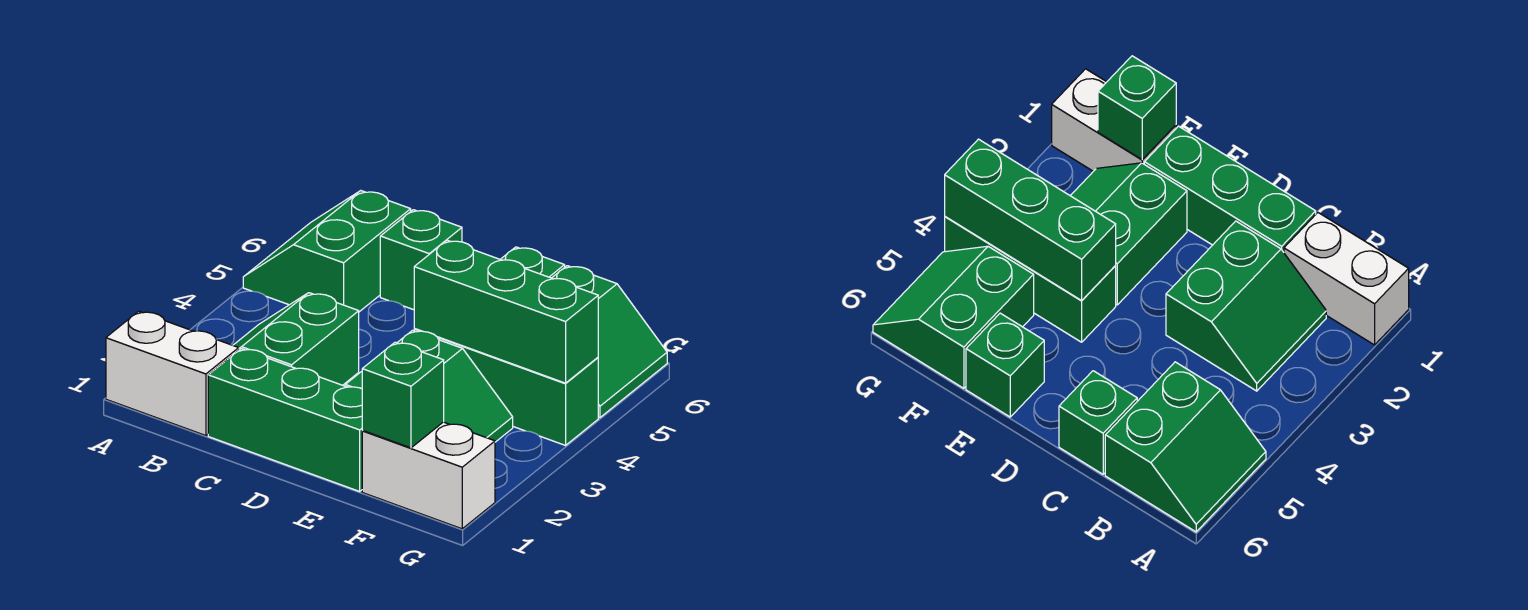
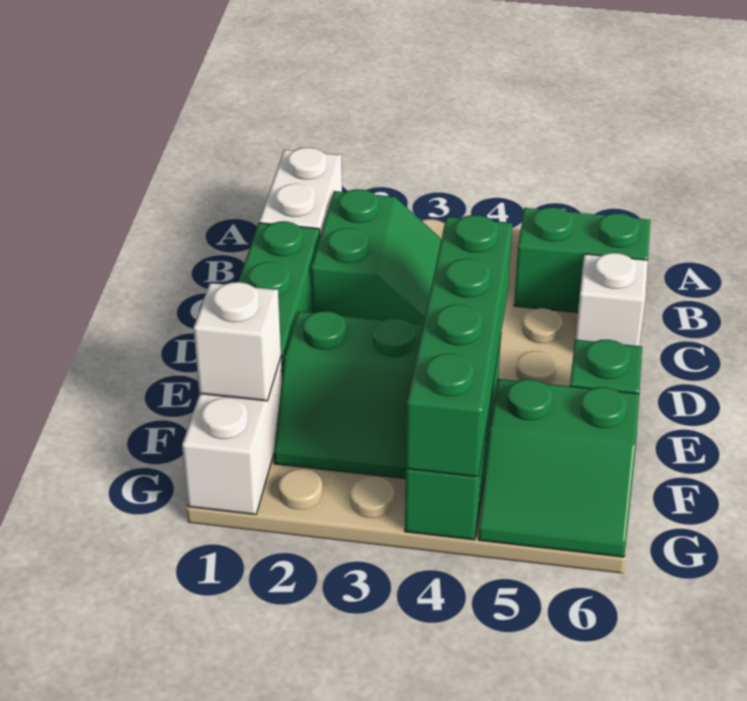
green 2x2 slope [233,293,359,385] -> green 2x2 slope turned to [311,189,441,324]
green 1x1 brick [380,210,462,310] -> white 1x1 brick [575,253,648,346]
green 1x3 brick [414,240,598,383] -> green 1x4 brick [406,215,512,477]
green 1x1 brick [362,342,444,448] -> white 1x1 brick [194,282,281,401]

